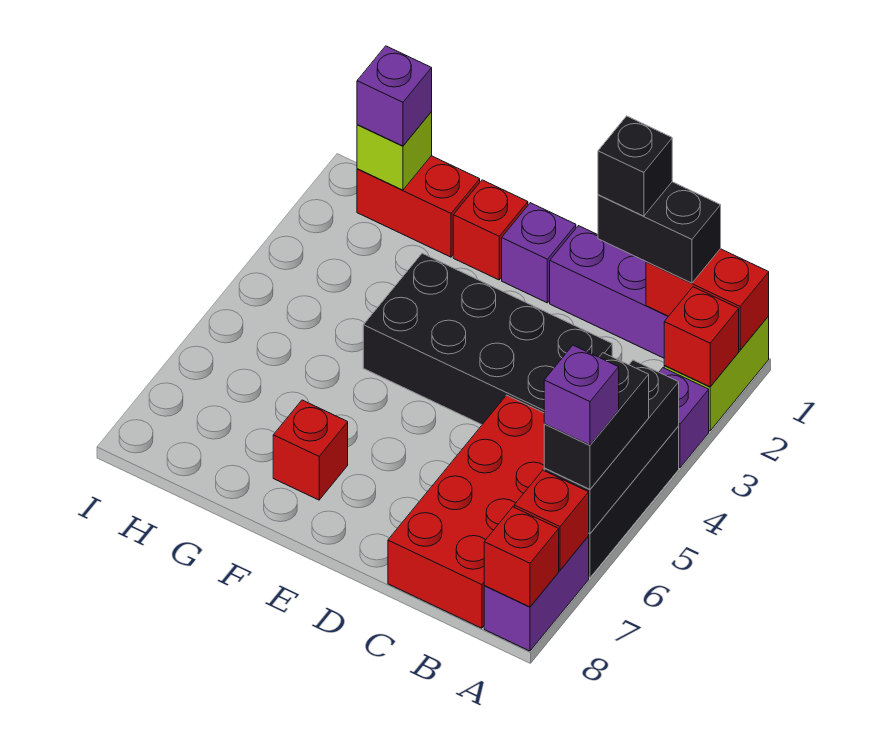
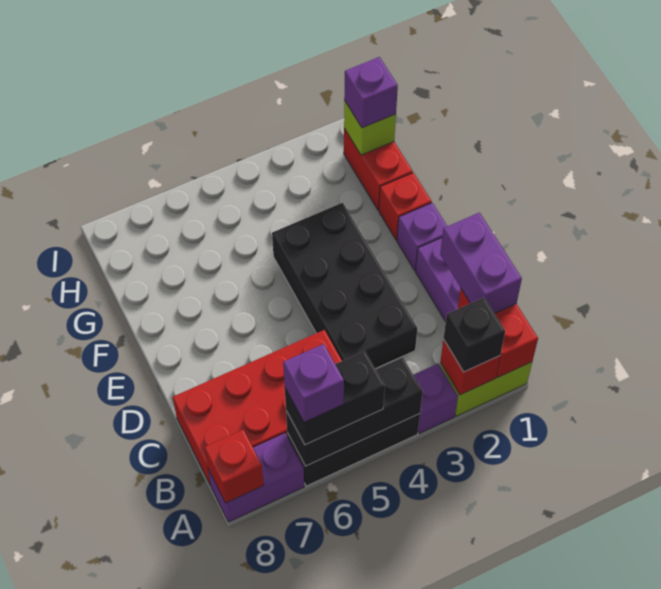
red 1x1 brick [514,470,589,570] -> none
black 1x2 brick [598,182,721,283] -> purple 1x2 brick [440,213,522,314]
black 1x1 brick [598,116,672,216] -> black 1x1 brick moved to [444,298,505,372]
red 1x1 brick [273,400,348,500] -> none

